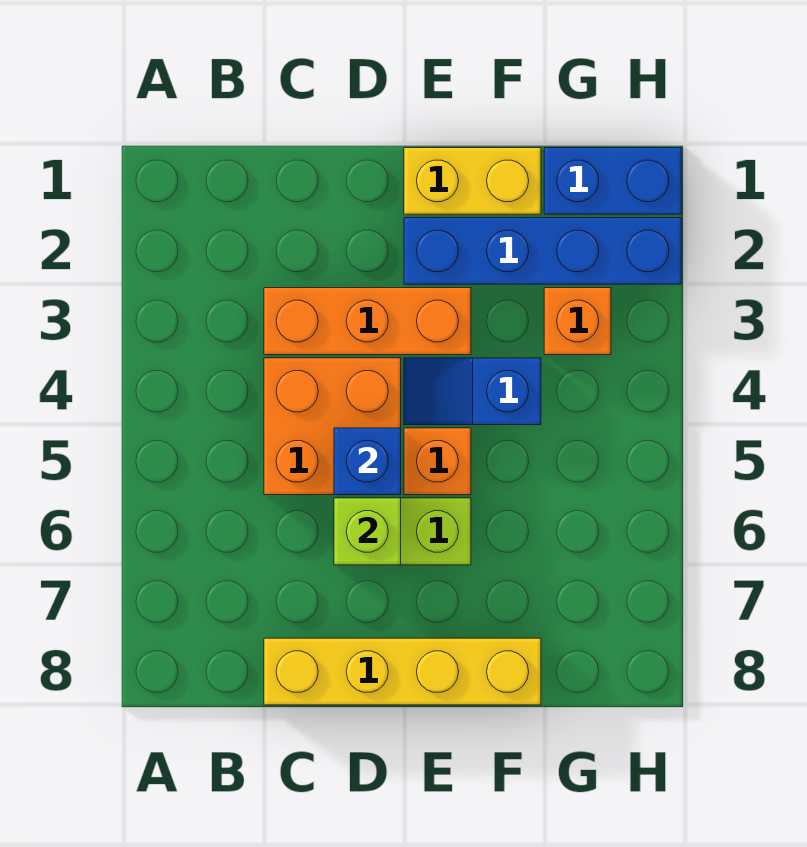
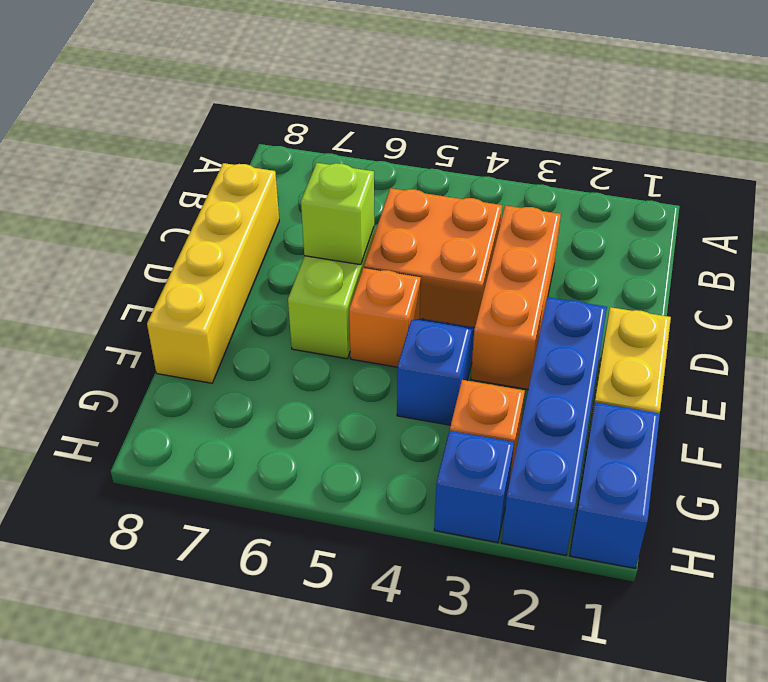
blue 1x1 brick [334,428,401,495] -> blue 1x1 brick moved to [434,431,514,543]

